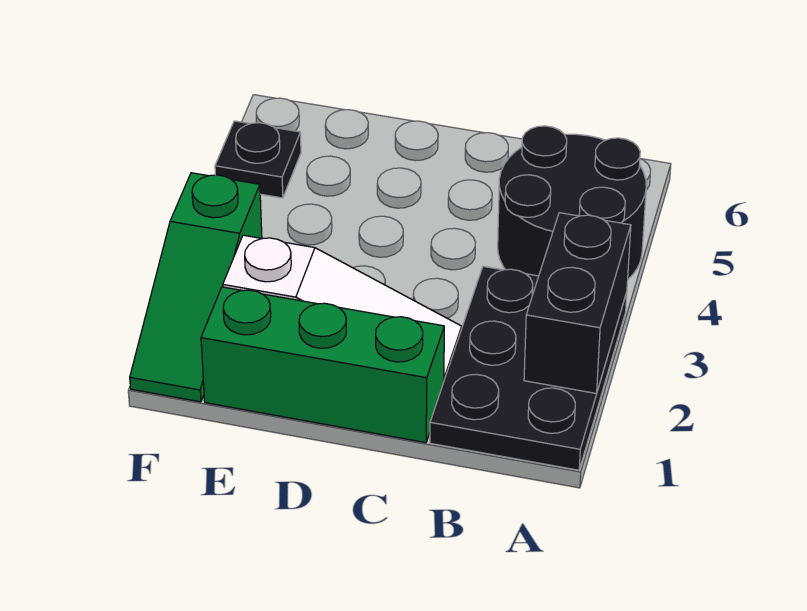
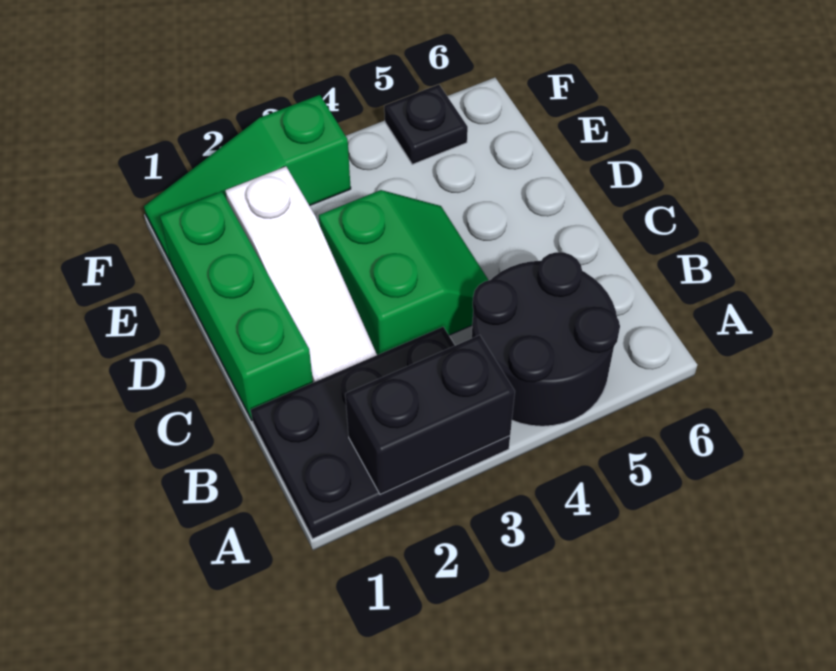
none -> green 2x2 slope [319,190,488,355]

